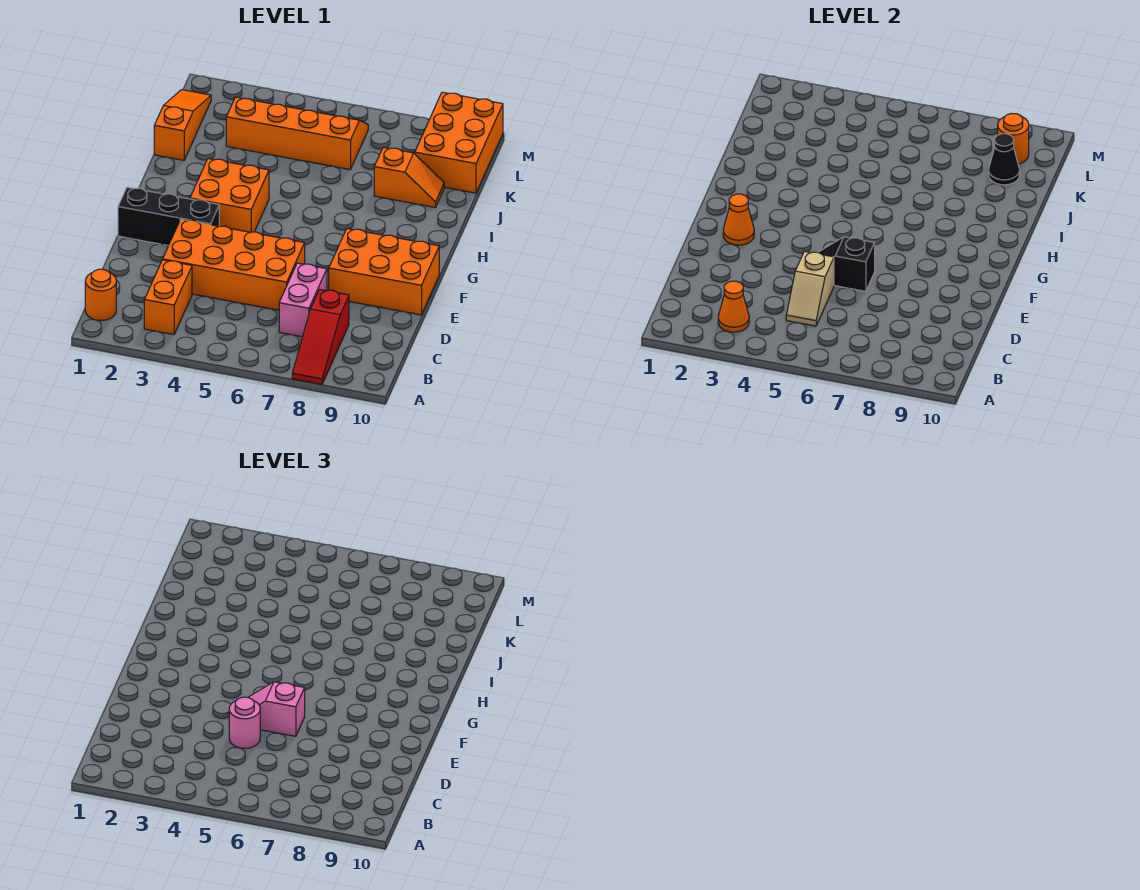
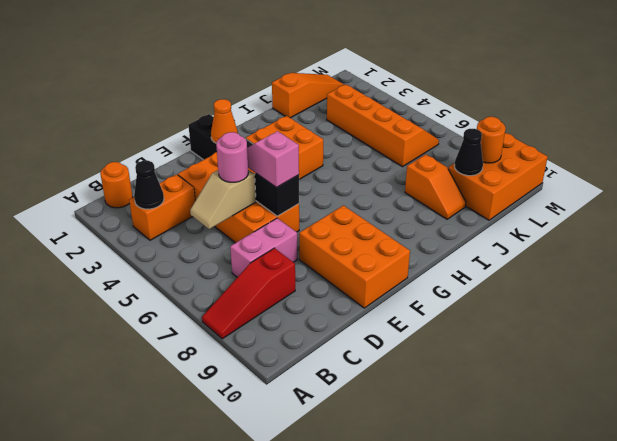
orange 1x1 cone [718,281,749,332] -> black 1x1 cone [134,161,164,209]

